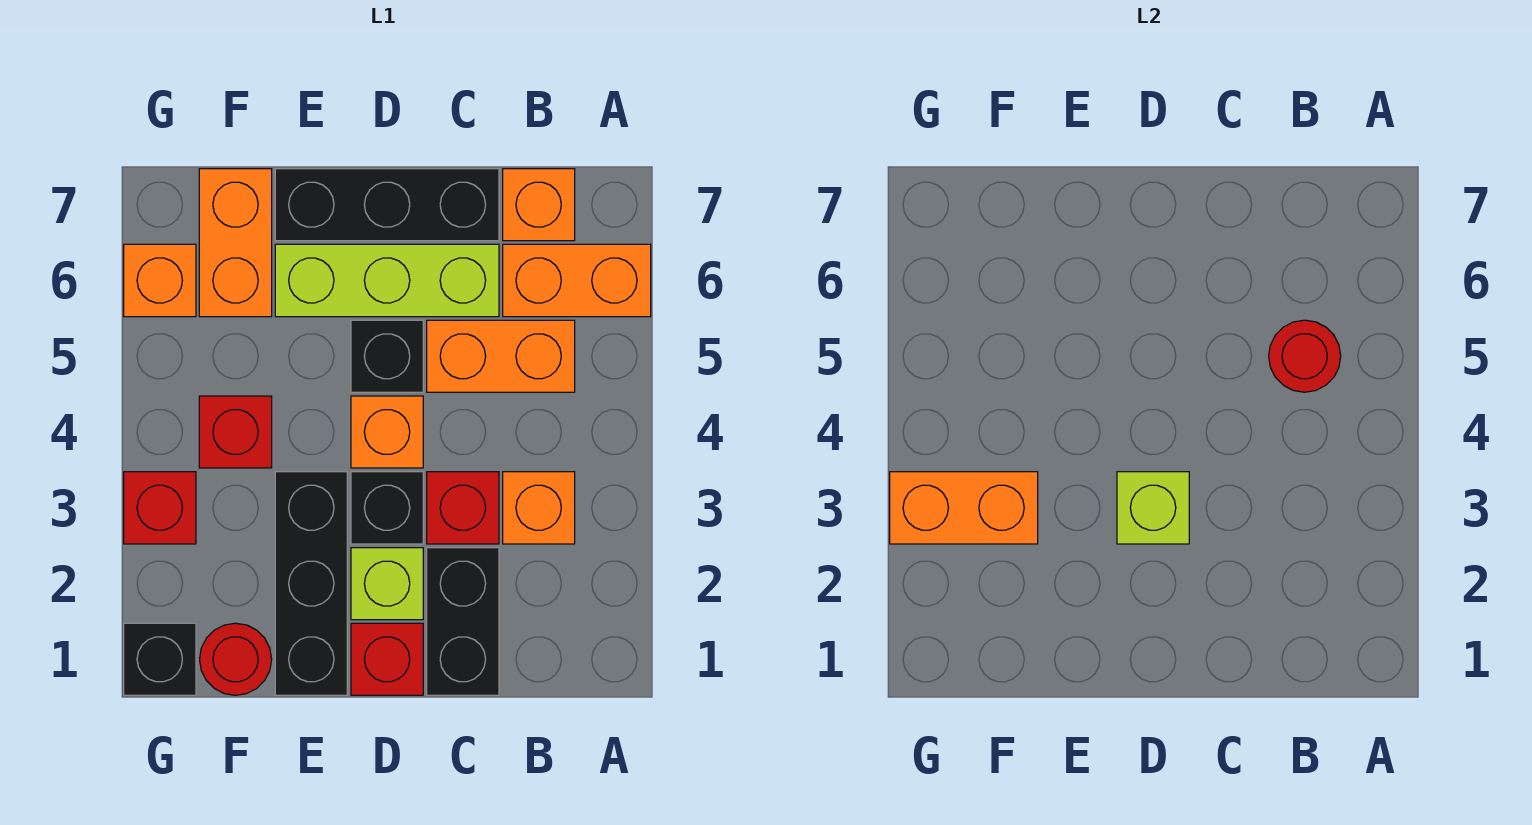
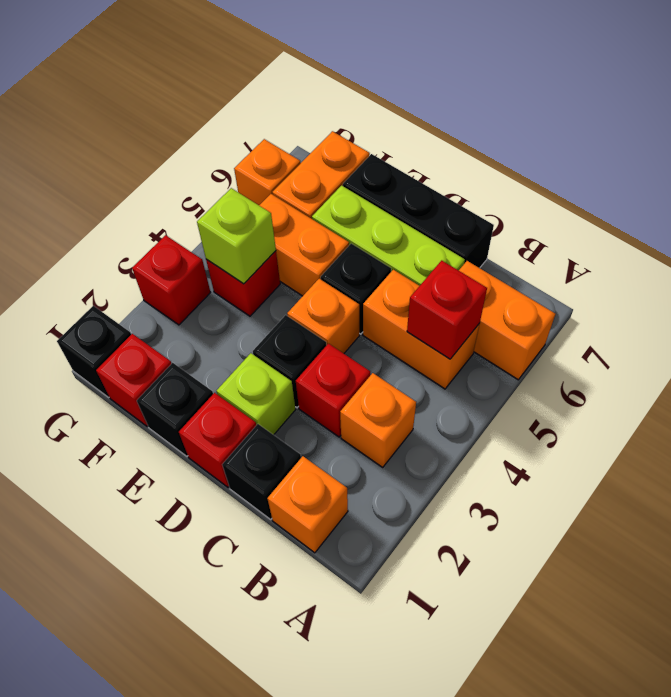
red 1x1 round brick [1269,320,1341,392] -> red 1x1 brick [407,260,487,359]
orange 1x1 brick [503,169,575,241] -> orange 1x1 brick moved to [267,456,348,553]
black 1x2 brick [427,548,499,695] -> black 1x1 brick [222,424,301,519]
lime 1x1 brick [1117,472,1189,544] -> lime 1x1 brick moved to [197,188,276,284]
black 1x3 brick [275,472,347,695] -> black 1x1 brick [137,363,213,456]
red 1x1 round brick [200,623,272,695] -> red 1x1 brick [96,334,172,426]
orange 1x2 brick [890,472,1038,544] -> orange 1x2 brick moved to [259,194,349,296]

